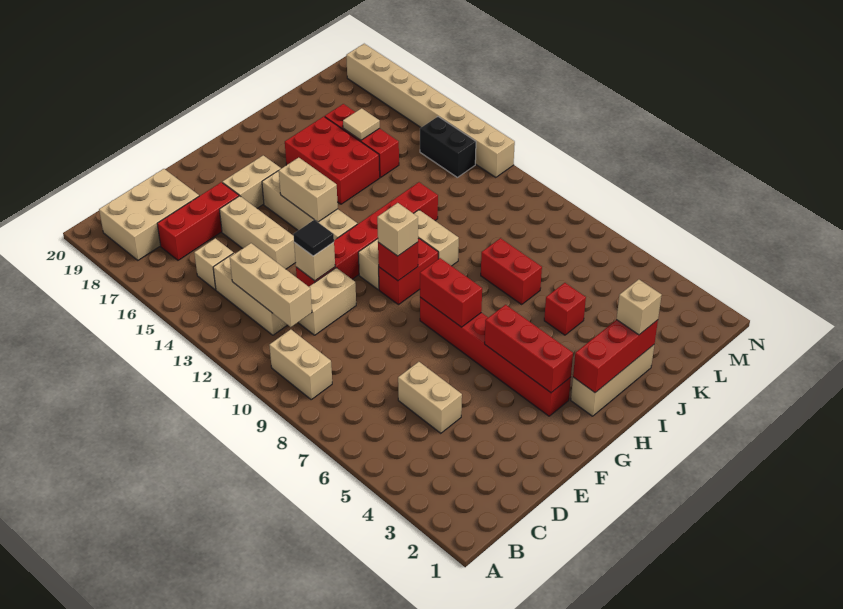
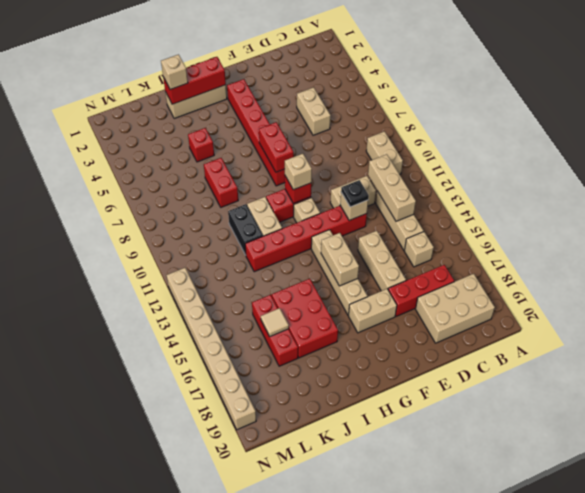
black 1x1 tile [293,220,334,256] -> black 1x1 plate [341,180,369,207]
red 1x3 brick [485,305,573,393] -> none
black 1x2 brick [420,117,476,177] -> black 1x2 brick moved to [228,204,263,255]

